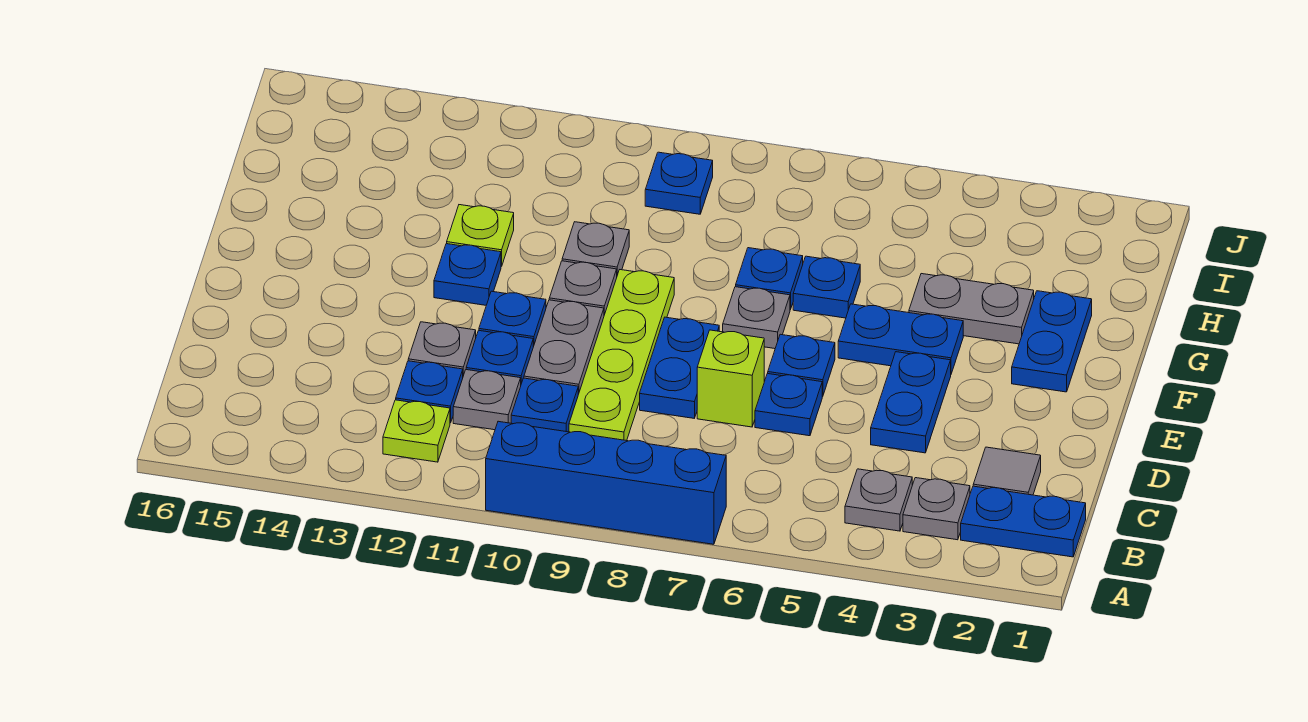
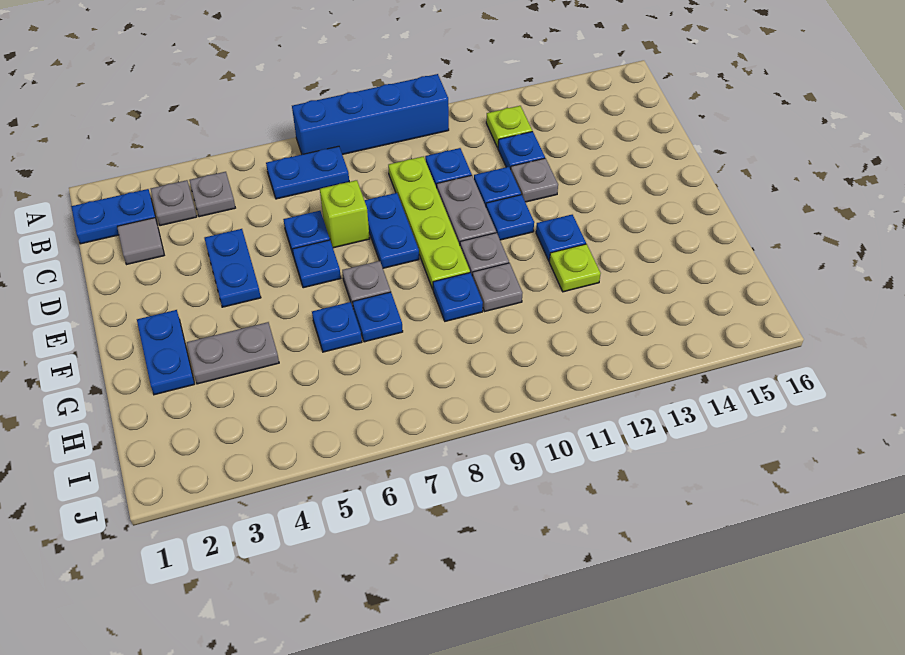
grey 1x1 plate [453,370,521,430] -> none
blue 1x2 plate [838,304,963,374] -> blue 1x2 plate moved to [266,146,349,199]
blue 1x1 plate [645,152,713,214] -> blue 1x1 plate moved to [433,273,483,321]

